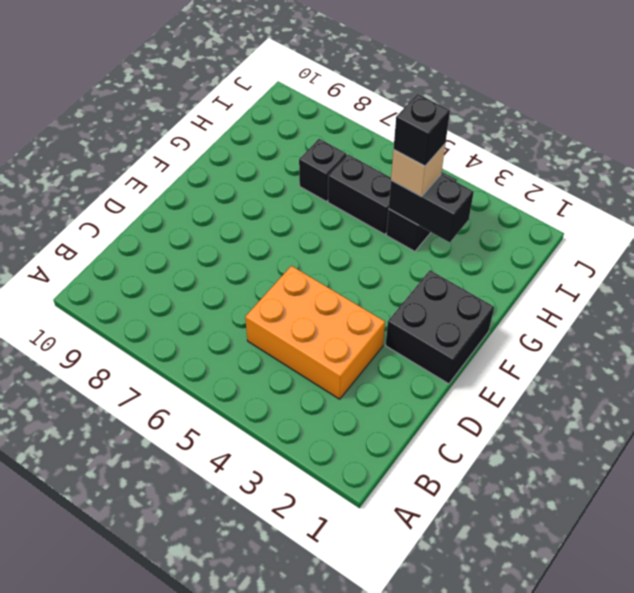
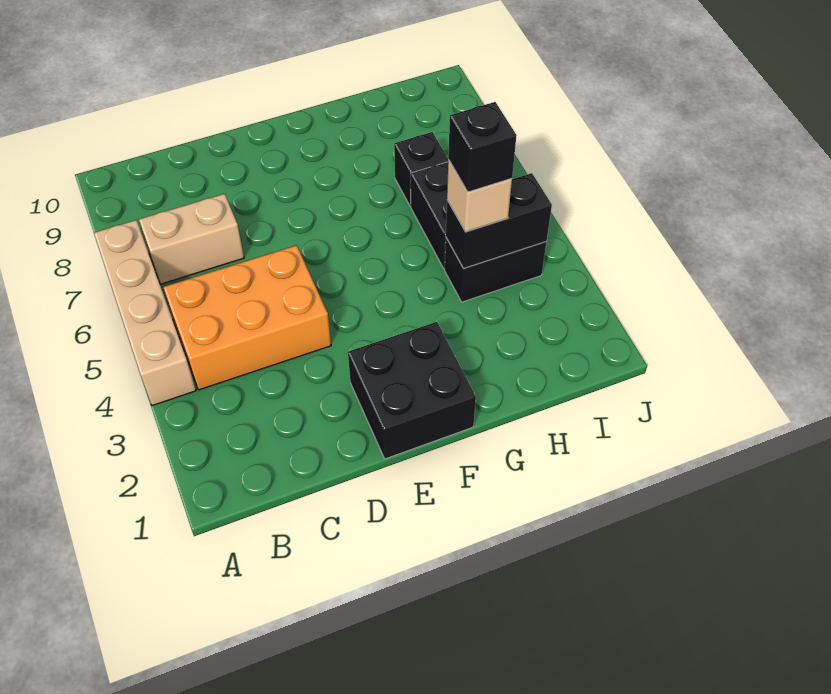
none -> tan 1x4 brick [94,220,196,406]
none -> tan 1x2 brick [139,194,244,284]
orange 2x3 brick [245,266,385,399] -> orange 2x3 brick turned to [163,245,331,390]
black 1x2 brick [389,174,474,242] -> black 1x2 brick turned to [446,173,552,269]

